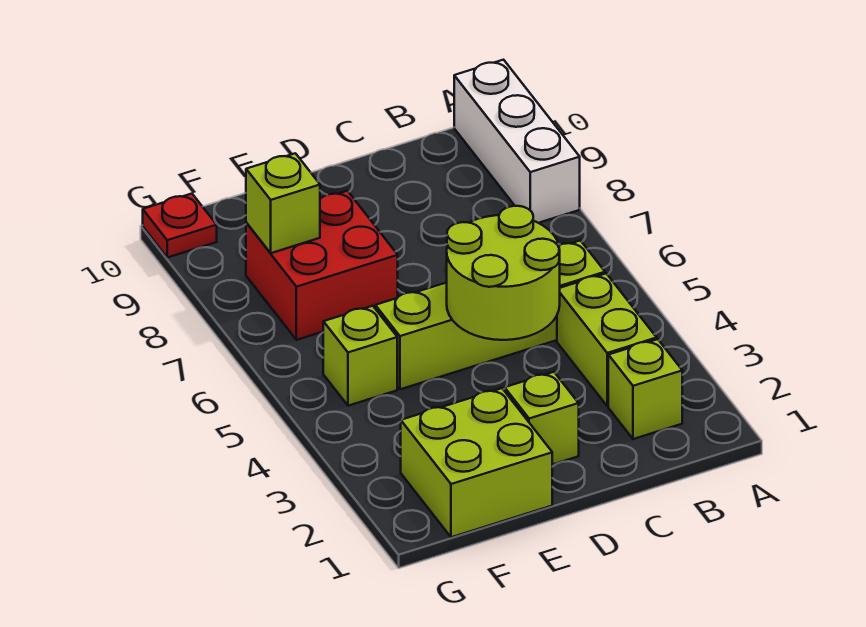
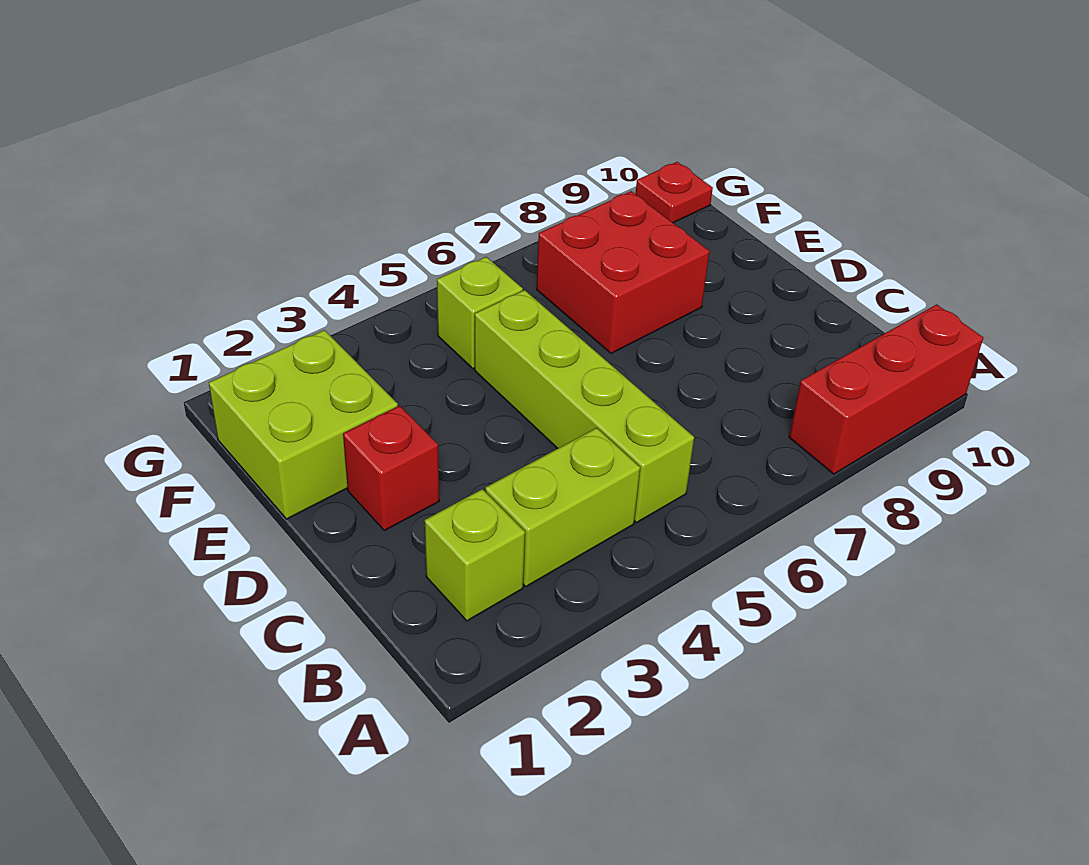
white 1x3 brick [454,60,580,223] -> red 1x3 brick [789,304,983,474]
lime 2x2 round brick [447,206,560,340] -> none
lime 1x1 brick [505,372,579,465] -> red 1x1 brick [343,406,439,531]
lime 1x1 brick [246,153,320,253] -> none

